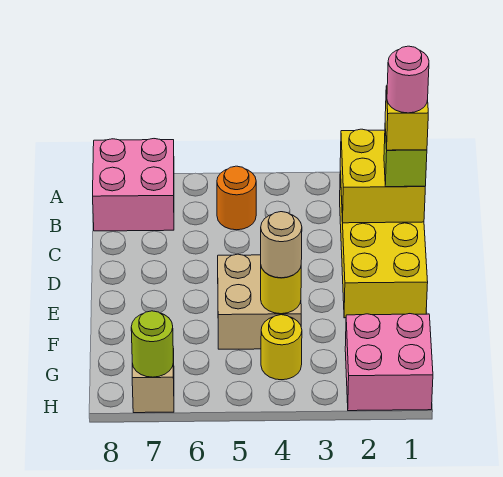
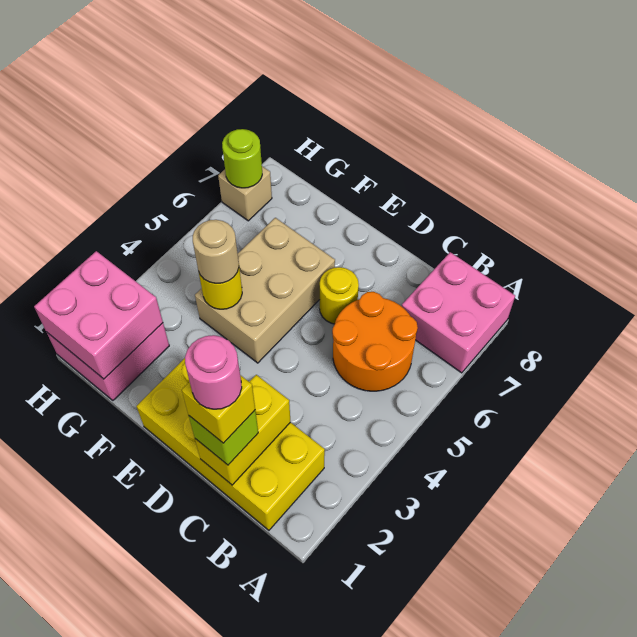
yellow 2x2 brick [340,129,425,223] -> yellow 1x2 brick [195,375,291,485]
orange 1x1 round brick [217,166,256,230] -> orange 2x2 round brick [332,292,418,391]
tan 2x2 brick [218,254,301,349] -> tan 2x3 brick [195,218,335,363]
none -> pink 2x2 brick [34,251,163,379]
yellow 1x1 round brick [261,315,302,380] -> yellow 1x1 round brick moved to [320,267,359,324]

